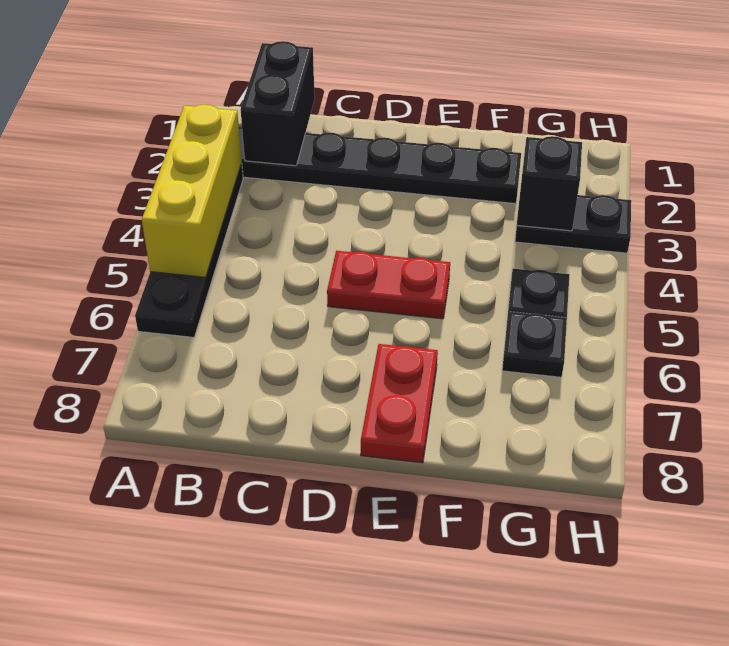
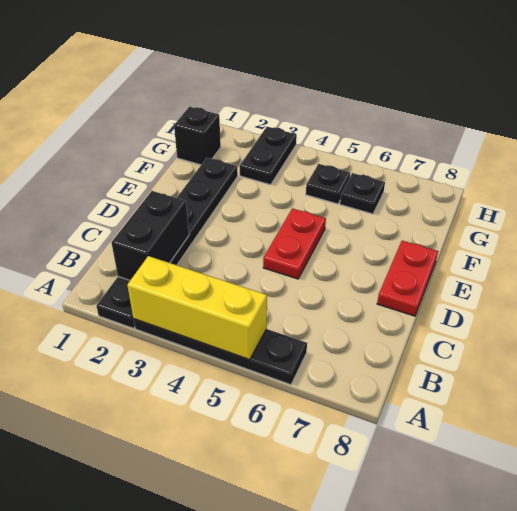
black 1x2 brick [241,41,315,166] -> black 1x2 brick turned to [111,191,189,280]
red 1x2 plate [361,344,438,463] -> red 1x2 plate turned to [377,241,438,316]
black 1x1 brick [517,136,582,231] -> black 1x1 brick moved to [174,107,221,165]

